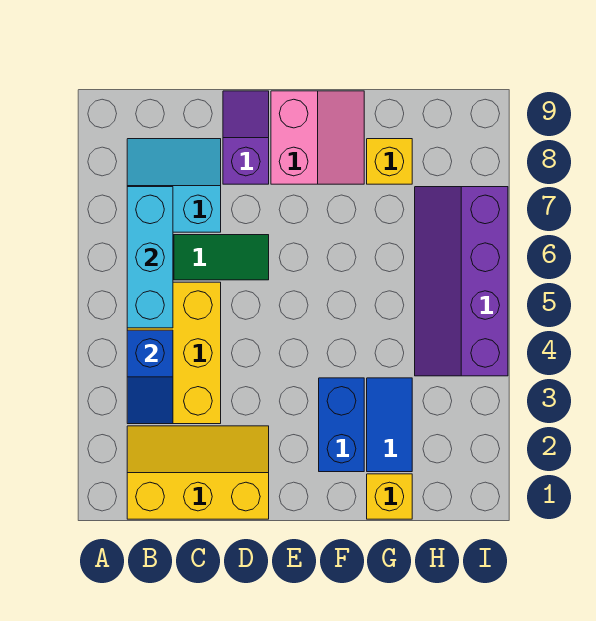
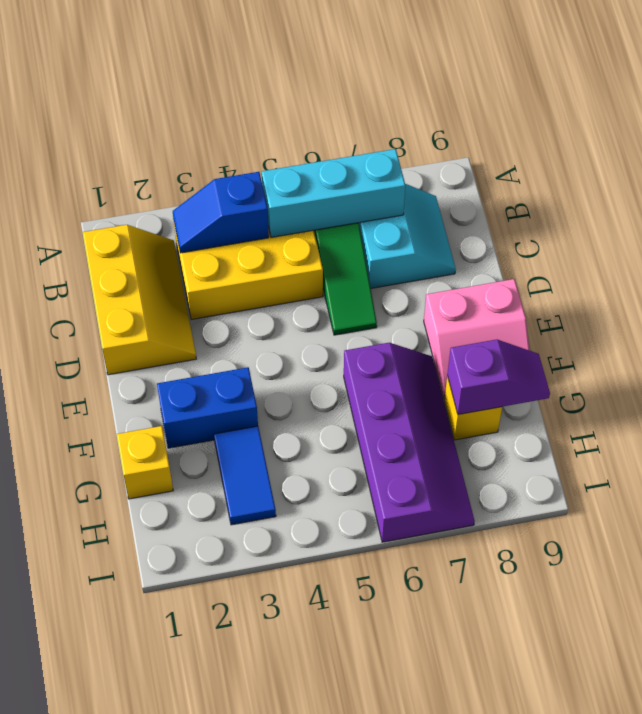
purple 1x2 slope [223,91,269,184] -> purple 1x2 slope moved to [447,340,550,415]
blue 1x2 tile [367,378,412,472] -> blue 1x2 tile turned to [214,426,276,525]
purple 2x4 slope [415,187,508,376] -> purple 2x4 slope turned to [344,343,475,542]

